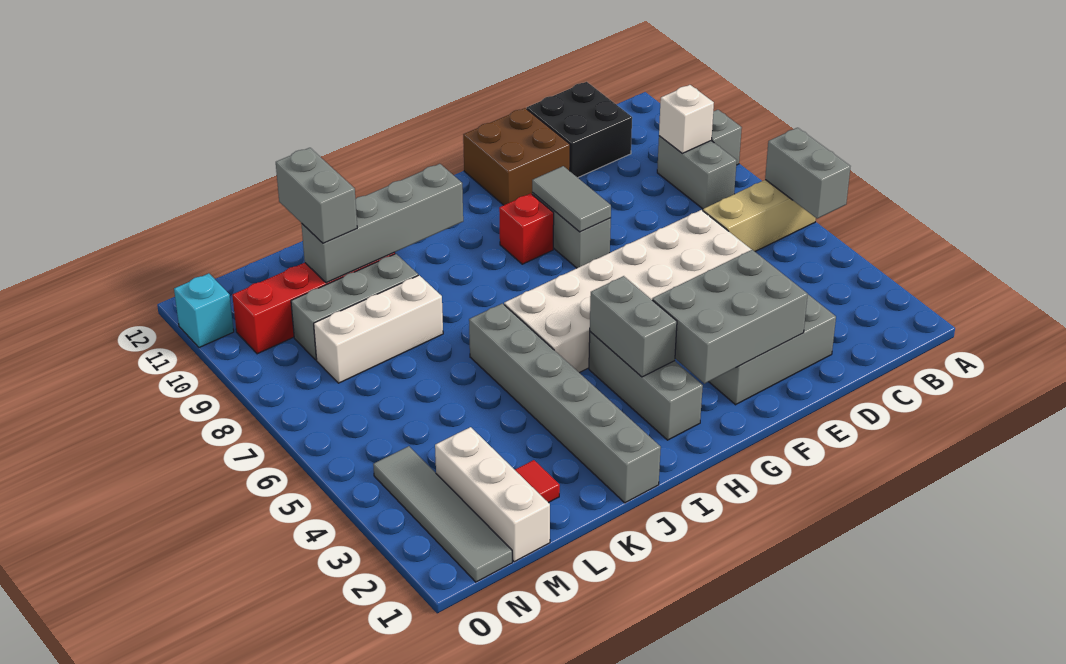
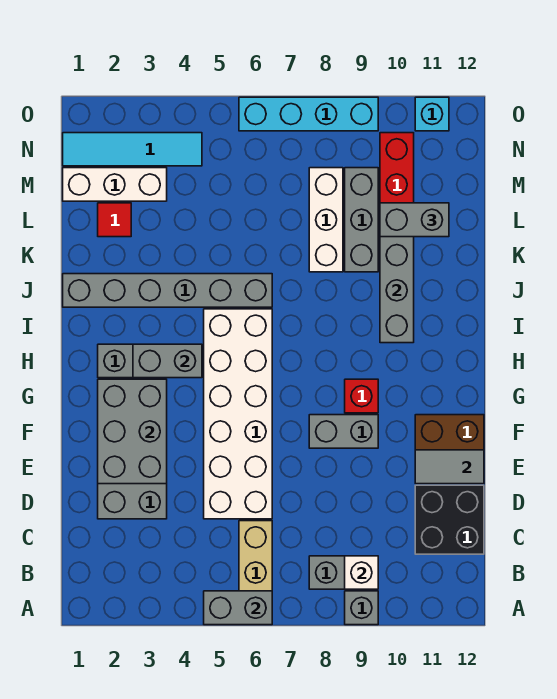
grey 1x2 tile [532,166,611,232] -> grey 1x2 tile moved to [415,450,484,484]
grey 1x4 tile [373,446,512,582] -> cyan 1x4 tile [63,133,202,166]
none -> cyan 1x4 brick [239,97,378,131]

